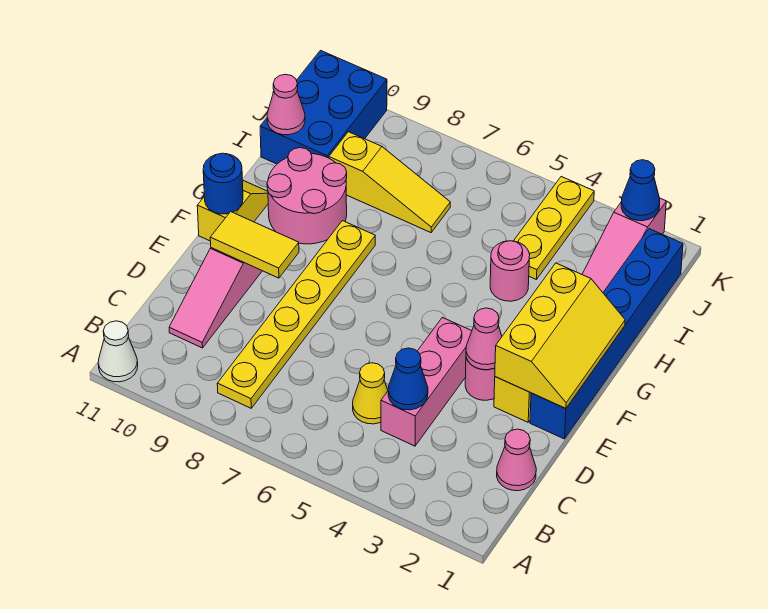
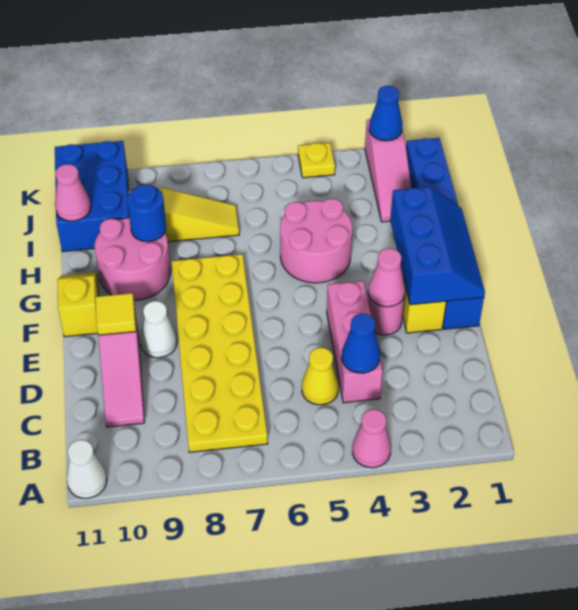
yellow 1x6 plate [217,221,375,408] -> yellow 2x6 plate [172,254,268,452]
pink 1x1 cone [497,429,536,491] -> pink 1x1 cone moved to [352,409,391,468]
yellow 2x3 slope [495,263,625,409] -> blue 2x3 slope [390,187,485,305]
none -> white 1x1 cone [140,301,177,358]
yellow 1x2 tile [210,212,299,278] -> yellow 1x1 tile [95,293,136,335]
blue 1x1 round brick [203,153,243,214] -> blue 1x1 round brick moved to [127,184,166,242]
pink 1x1 round brick [490,241,530,301] -> pink 2x2 round brick [280,199,352,283]
yellow 1x3 plate [514,177,594,280] -> yellow 1x1 plate [298,143,335,178]

